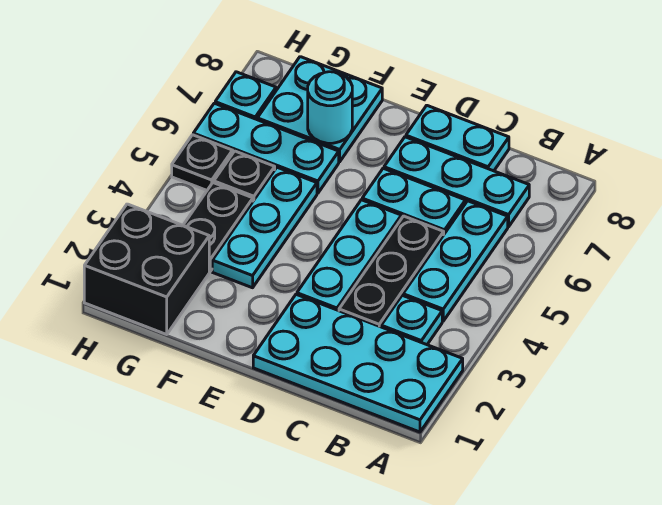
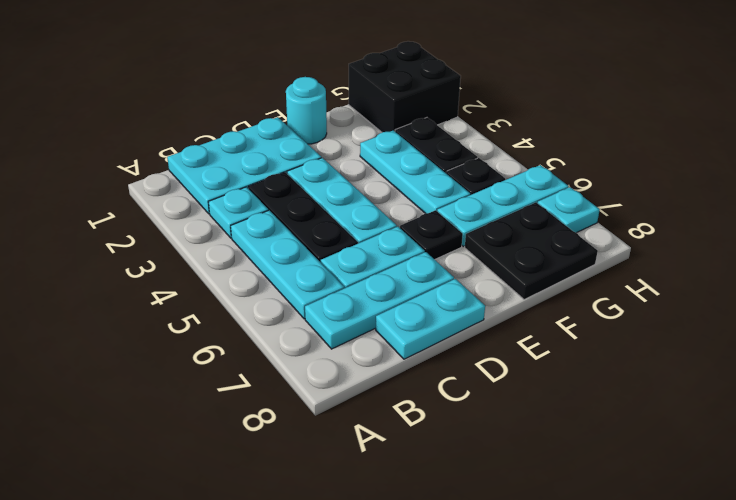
cyan 2x4 plate [253,294,463,432] -> cyan 2x3 plate [167,117,321,214]
cyan 2x2 plate [257,57,382,162] -> black 2x2 plate [465,203,598,299]
cyan 1x1 round brick [308,72,352,143] -> cyan 1x1 round brick moved to [286,77,327,144]
black 1x1 plate [172,135,233,190] -> black 1x1 plate moved to [400,210,463,259]

